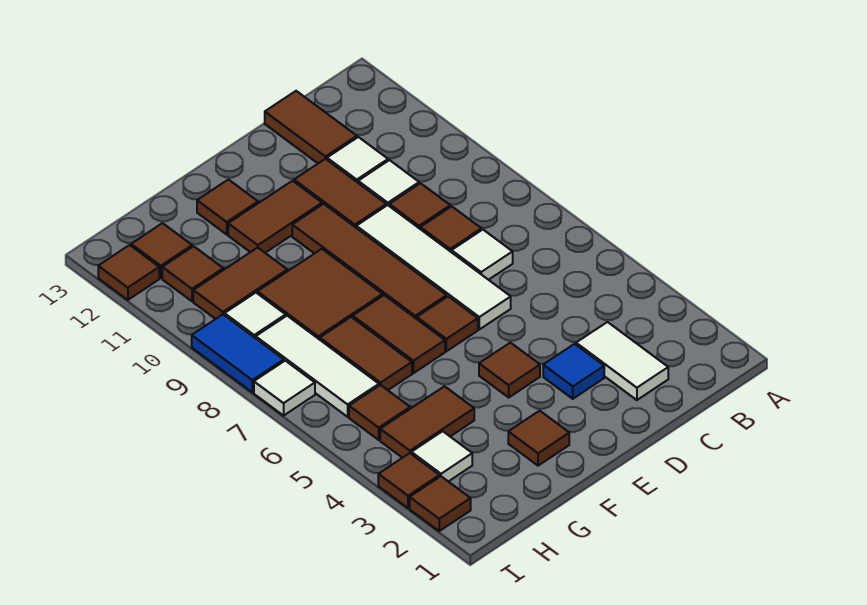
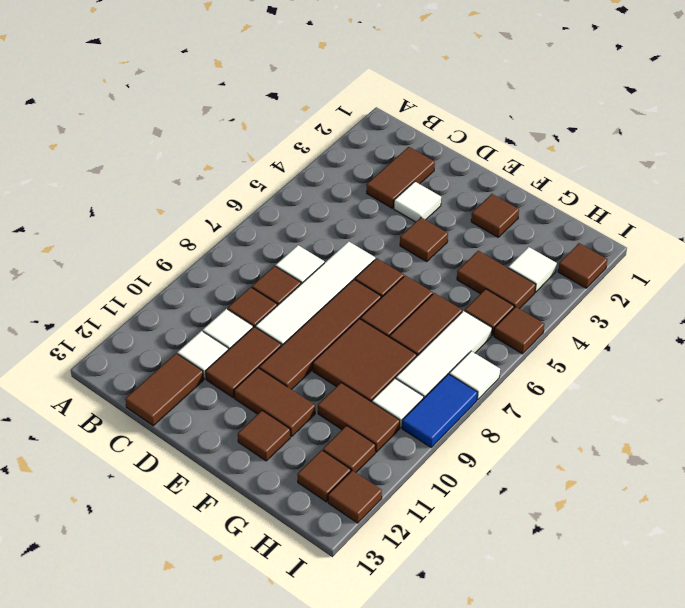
white 1x2 tile [576,322,668,400] -> brown 1x2 tile [367,147,435,208]
blue 1x1 tile [543,344,604,399] -> white 1x1 tile [394,182,441,222]
brown 1x1 tile [378,453,439,508] -> brown 1x1 tile moved to [494,307,544,354]

